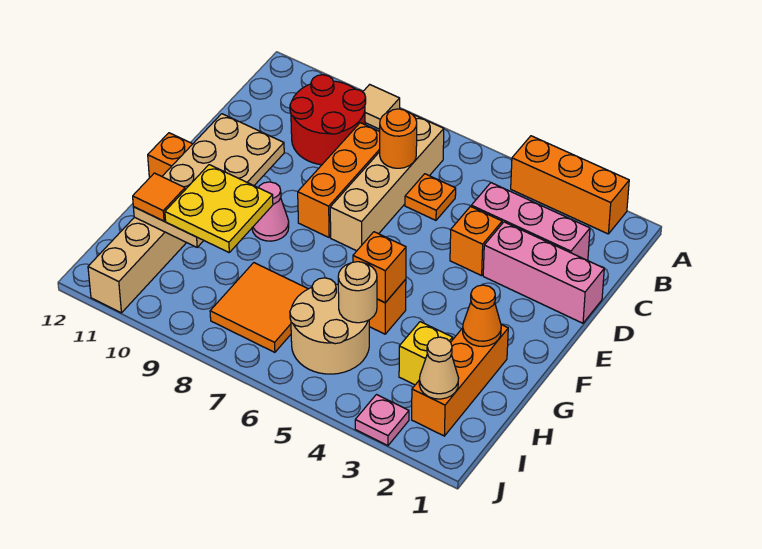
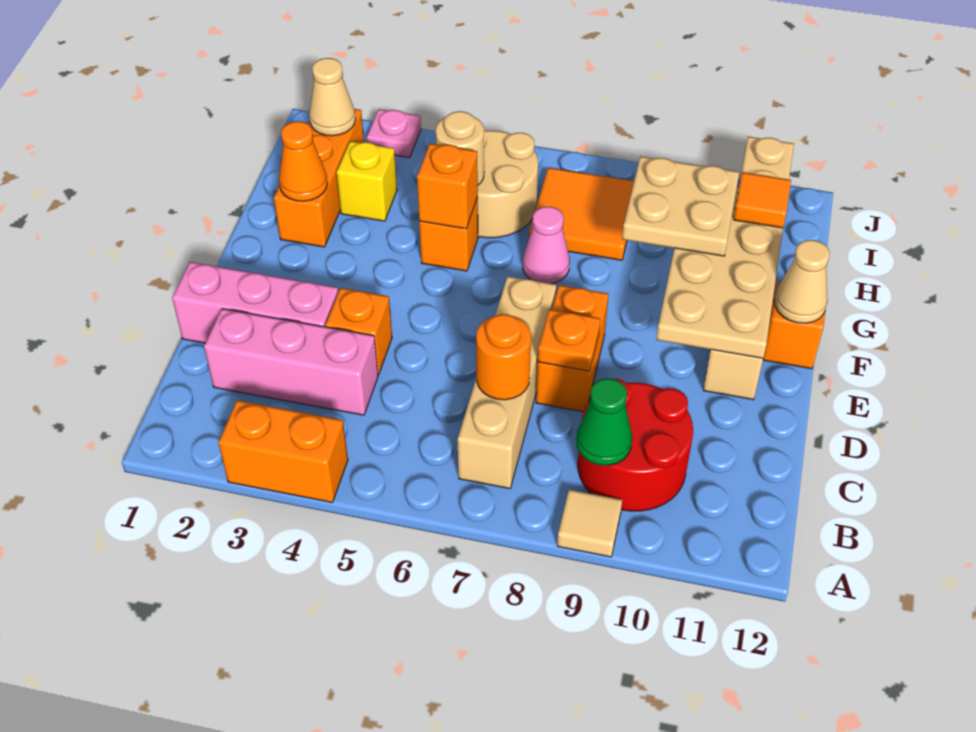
orange 1x3 brick [511,136,629,234] -> orange 1x2 brick [219,400,348,502]
none -> green 1x1 cone [576,378,632,466]
orange 1x1 plate [405,174,456,220] -> orange 1x1 plate moved to [538,309,600,371]
orange 1x3 brick [298,123,380,237] -> orange 1x2 brick [536,285,609,412]
pink 1x1 cone [252,182,289,241] -> pink 1x1 cone moved to [523,207,570,284]
none -> tan 1x1 cone [774,240,830,323]
yellow 2x2 plate [165,165,273,252] -> tan 2x2 plate [622,157,739,256]

